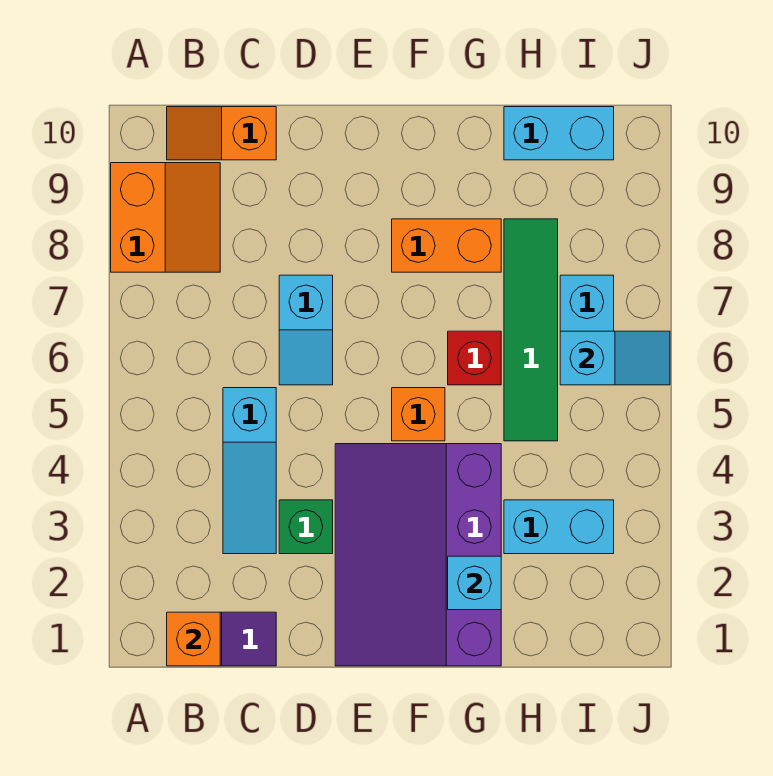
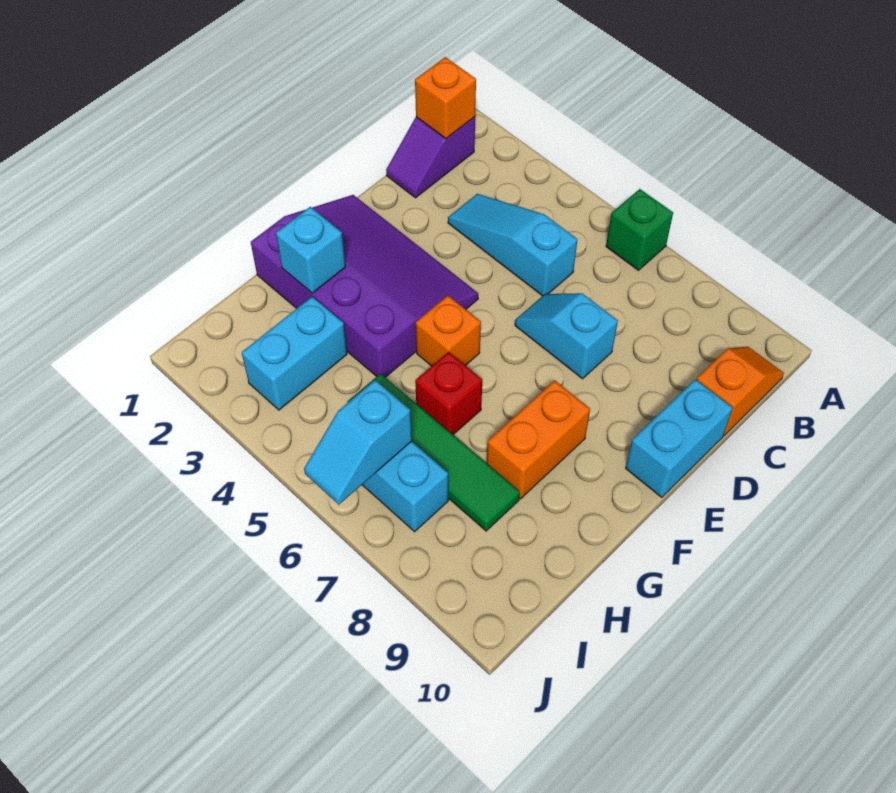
orange 2x2 slope [111,163,220,272] -> none
green 1x1 brick [279,500,333,554] -> green 1x1 brick moved to [606,189,673,270]
cyan 1x2 brick [504,107,614,160] -> cyan 1x2 brick moved to [626,379,733,498]

